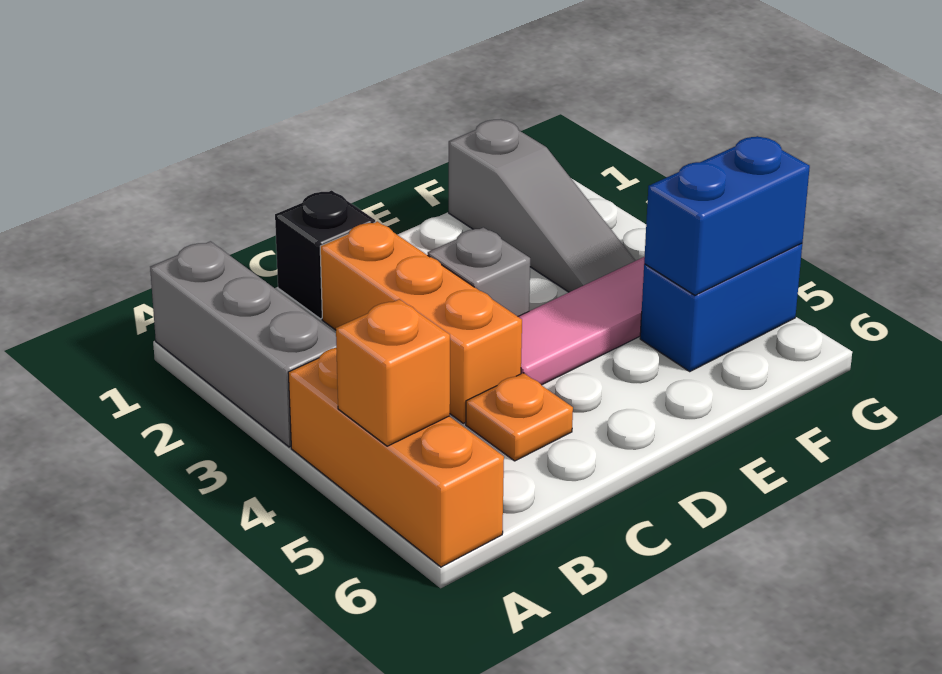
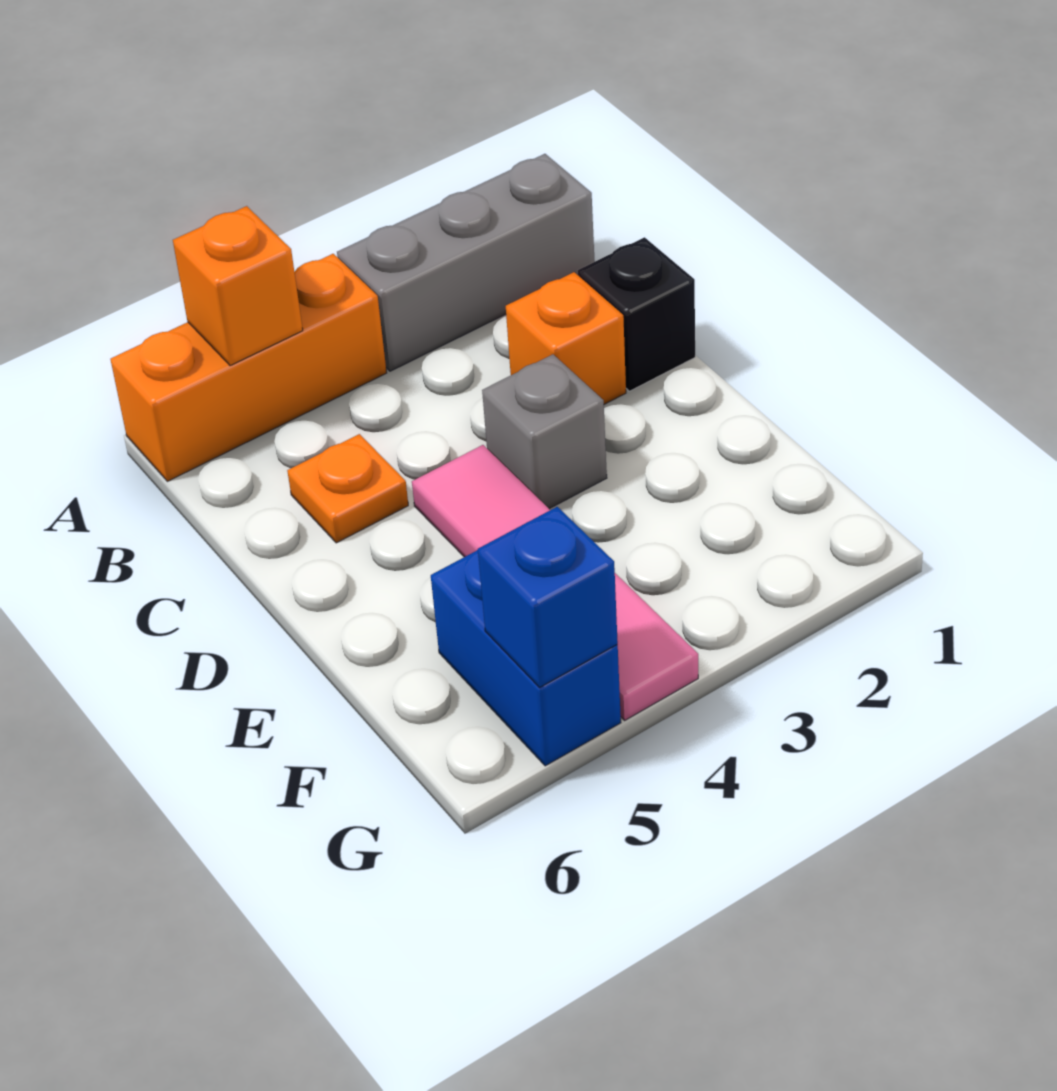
orange 1x3 brick [320,221,522,423] -> orange 1x1 brick [506,272,626,404]
grey 1x3 slope [449,120,635,292] -> none
blue 1x2 brick [644,136,810,295] -> blue 1x1 brick [478,507,618,688]

